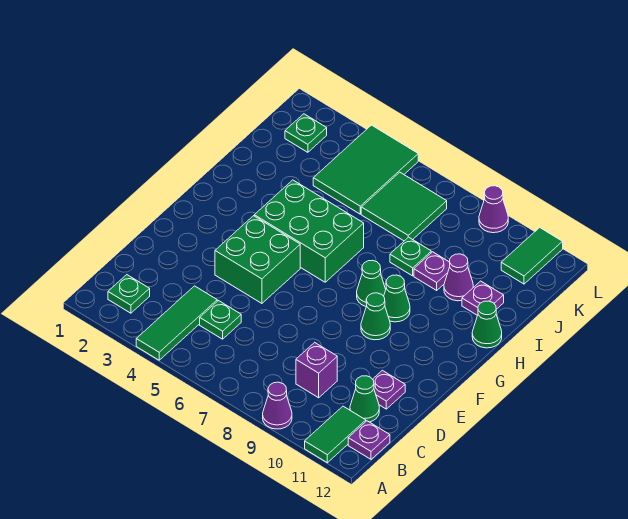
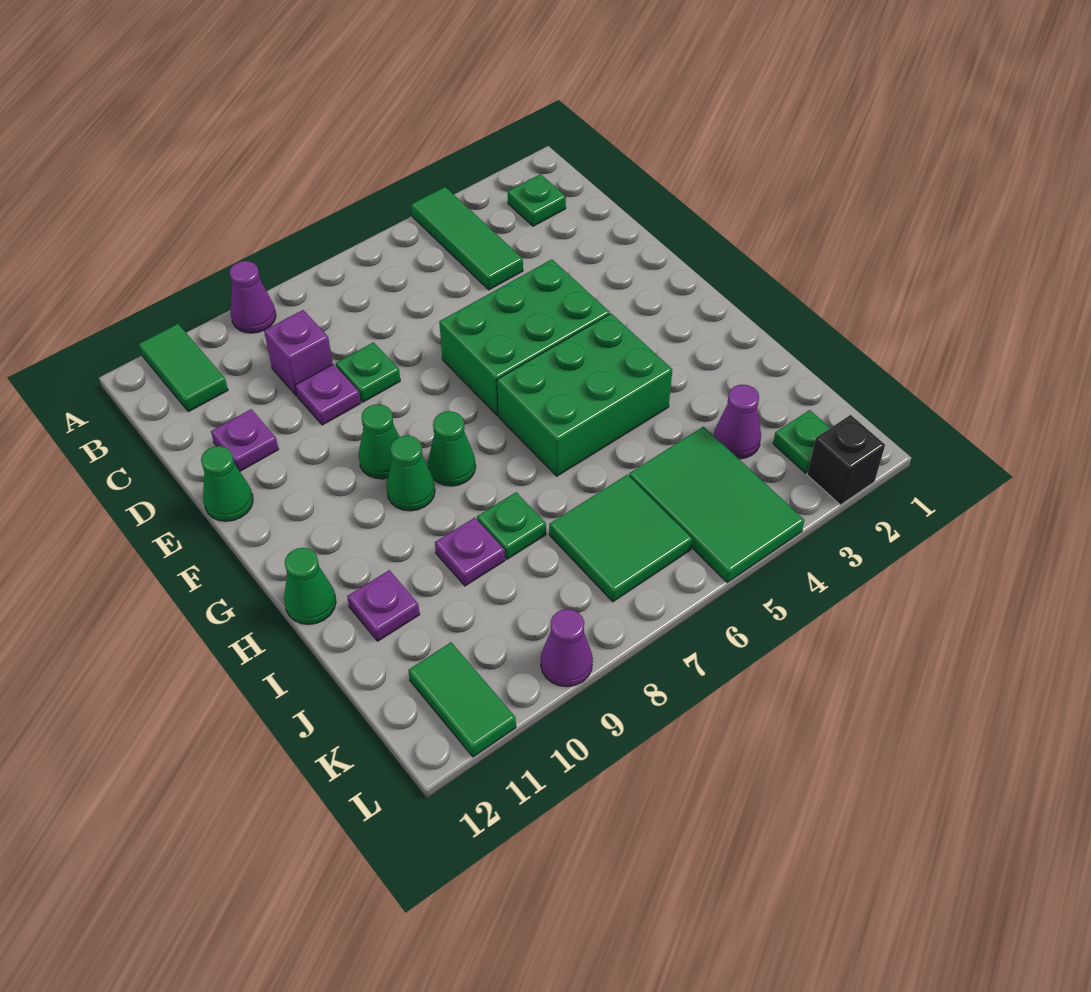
purple 1x1 plate [348,421,390,459] -> purple 1x1 plate moved to [295,364,361,425]
green 1x1 plate [200,301,241,339] -> green 1x1 plate moved to [336,342,400,402]
green 1x1 cone [350,376,379,422] -> green 1x1 cone moved to [201,446,253,521]
green 2x2 brick [215,216,300,303] -> green 2x3 brick [439,260,610,415]
purple 1x1 cone [444,254,473,301] -> purple 1x1 cone moved to [714,385,761,459]
none -> black 1x1 brick [807,415,885,505]

